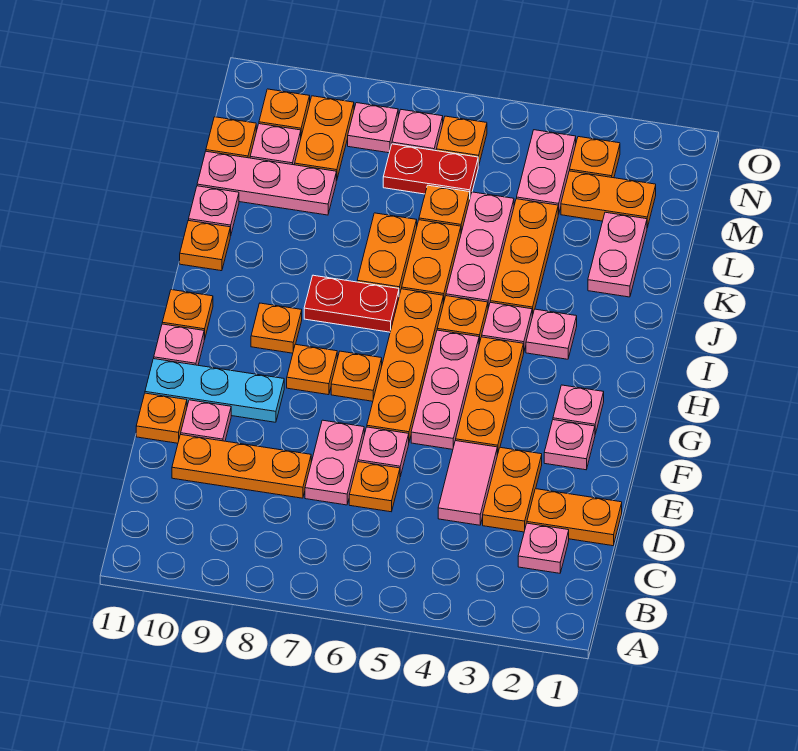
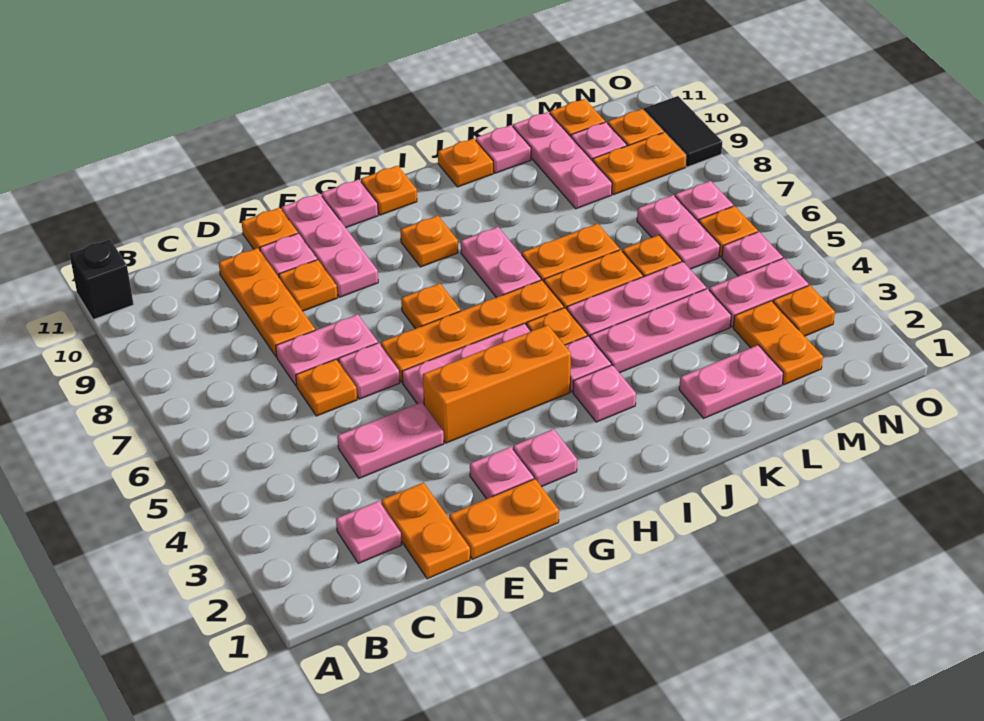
none -> black 1x1 brick [70,240,134,320]
orange 1x2 plate [483,447,542,532] -> orange 1x2 plate moved to [449,479,559,559]
pink 1x2 tile [438,441,497,525] -> pink 1x2 plate [337,402,444,478]
orange 1x3 plate [456,337,524,455] -> orange 1x3 brick [423,325,571,443]
cyan 1x3 plate [145,359,284,422] -> pink 1x3 plate [282,193,378,297]
orange 1x1 plate [287,344,337,395] -> orange 1x1 plate moved to [279,260,338,311]
red 1x2 plate [304,275,399,332] -> pink 1x2 plate [461,227,541,297]
orange 1x3 plate [490,199,558,316] -> pink 1x3 plate [590,289,731,373]
red 1x2 plate [383,144,478,197] -> pink 1x2 plate [637,195,720,269]
pink 1x1 plate [348,103,398,153] -> pink 1x1 plate moved to [722,232,783,276]
none -> black 1x2 tile [644,96,722,167]

